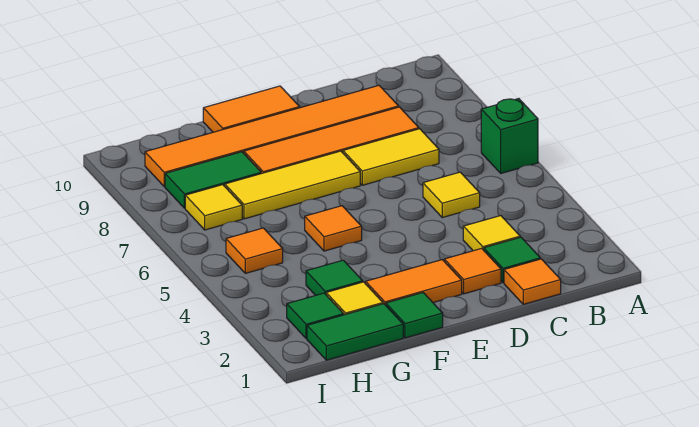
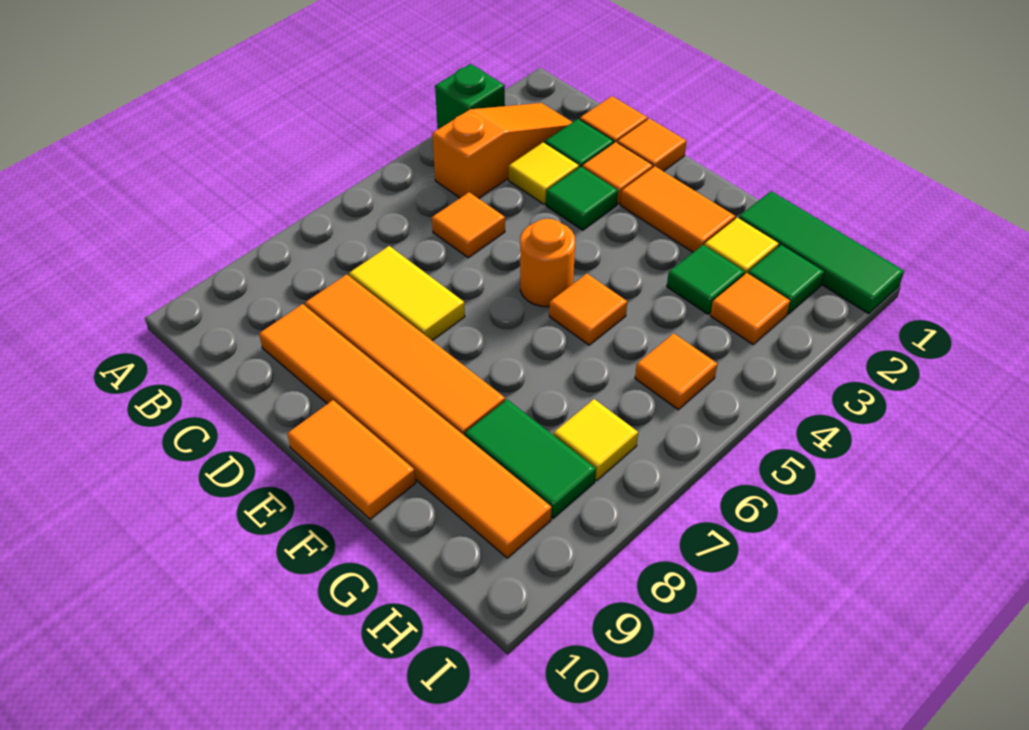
green 1x1 brick [481,99,538,173] -> green 1x1 brick moved to [435,64,505,129]
none -> orange 1x3 slope [432,103,572,199]
yellow 1x1 tile [423,172,480,218] -> orange 1x1 tile [432,192,505,258]
none -> orange 1x1 tile [617,119,687,171]
none -> orange 1x1 round brick [520,219,575,307]
yellow 1x3 tile [225,151,360,219] -> none
green 1x1 tile [386,293,443,338] -> green 1x1 tile moved to [546,167,618,230]
green 1x2 tile [307,304,403,360] -> green 1x3 tile [739,191,904,314]
none -> orange 1x1 tile [710,273,790,344]

